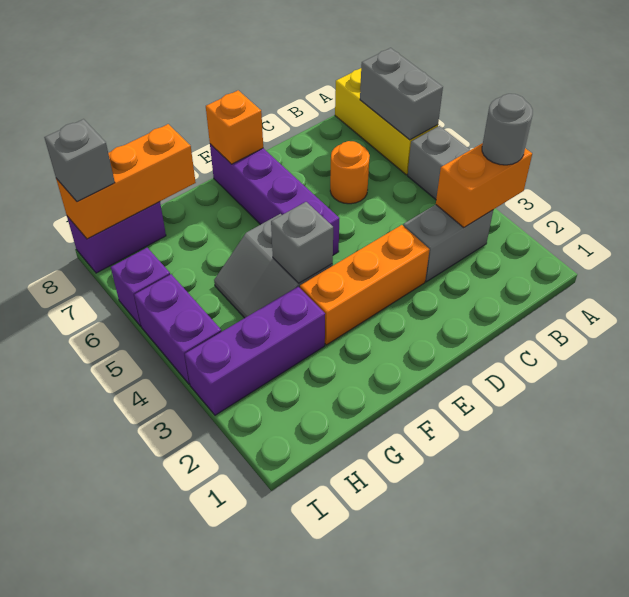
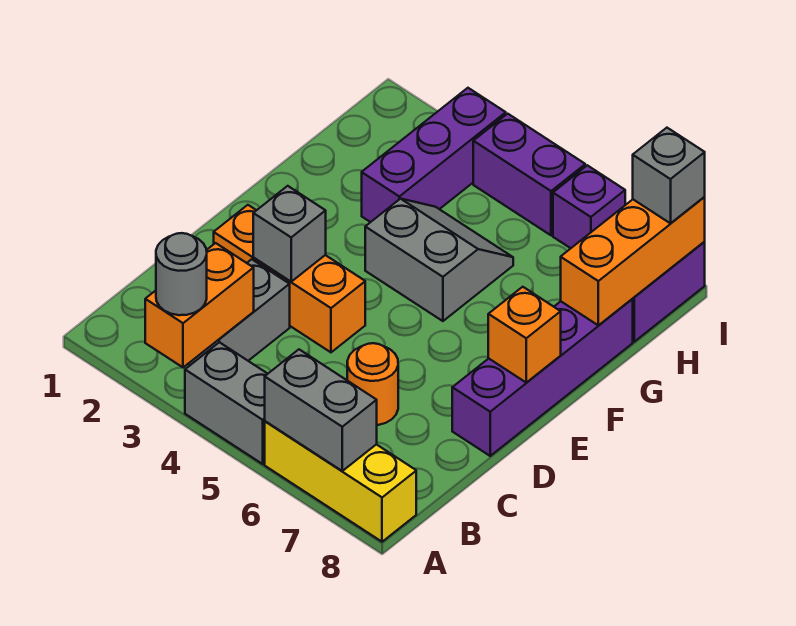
orange 1x3 brick [300,225,430,345] -> orange 1x3 brick turned to [214,205,365,352]
purple 1x4 brick [210,144,339,255] -> purple 1x4 brick turned to [452,299,633,456]
grey 1x1 brick [271,202,333,283] -> grey 1x1 brick moved to [253,186,326,282]

